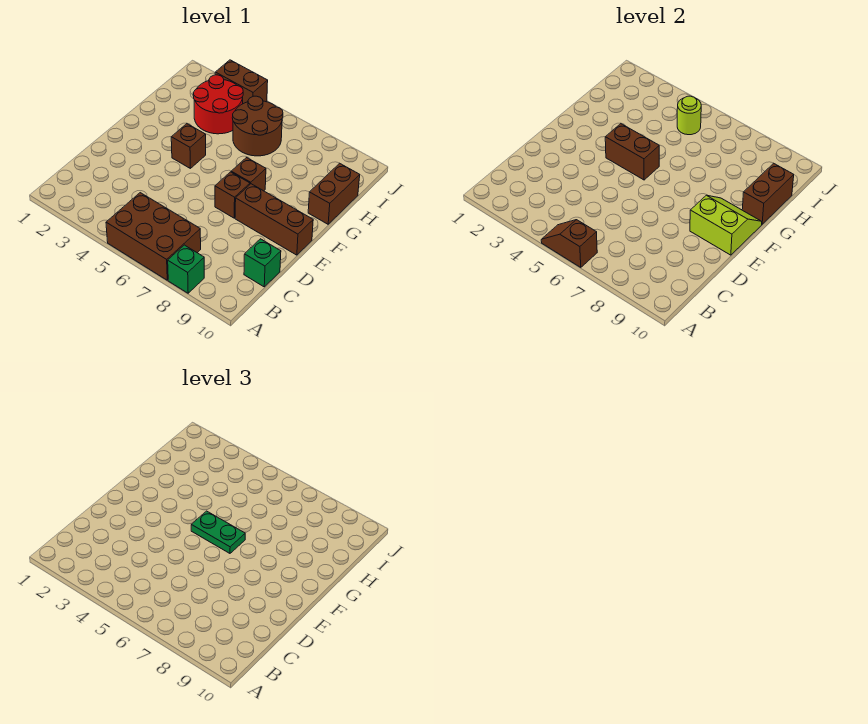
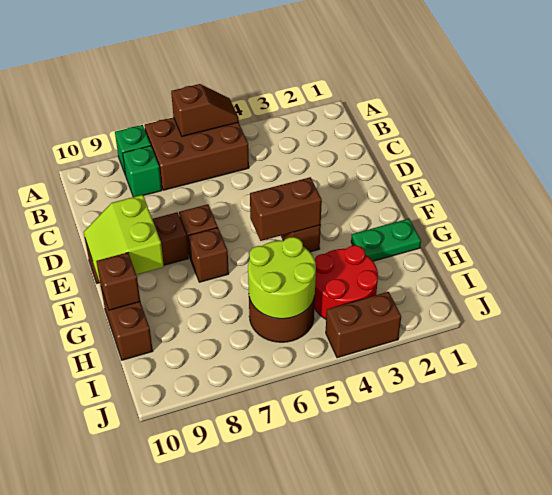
green 1x1 brick [244,239,281,287] -> green 1x1 brick moved to [123,146,162,197]
lime 2x2 slope [690,195,762,255] -> lime 2x2 slope turned to [84,195,164,282]
green 1x2 plate [191,511,245,553] -> green 1x2 plate moved to [351,219,421,261]
brown 1x2 brick [742,163,794,224] -> brown 1x1 brick [96,252,140,310]
lime 1x1 round brick [677,96,701,135] -> lime 2x2 round brick [248,237,316,319]

